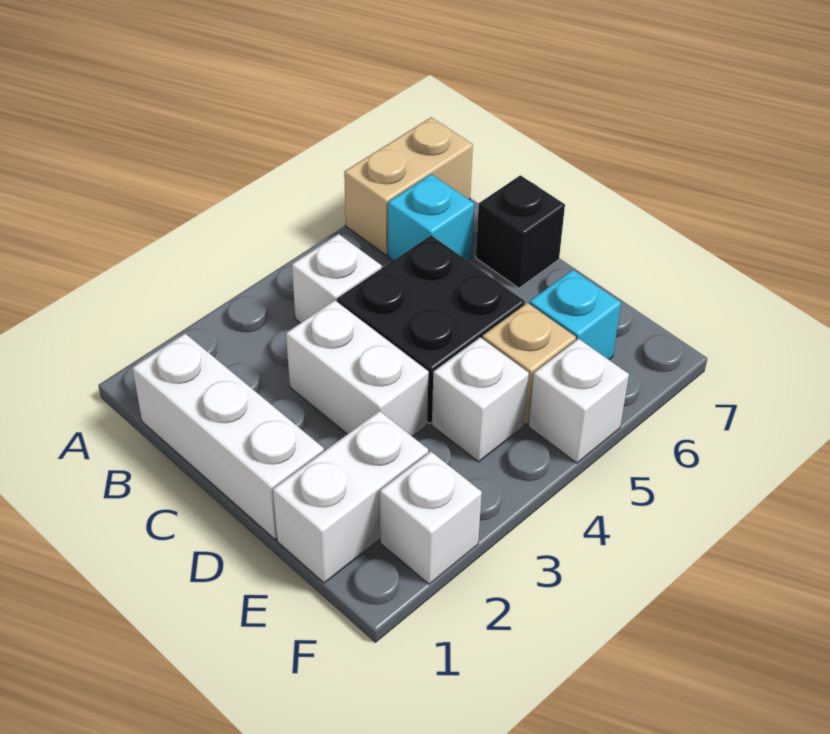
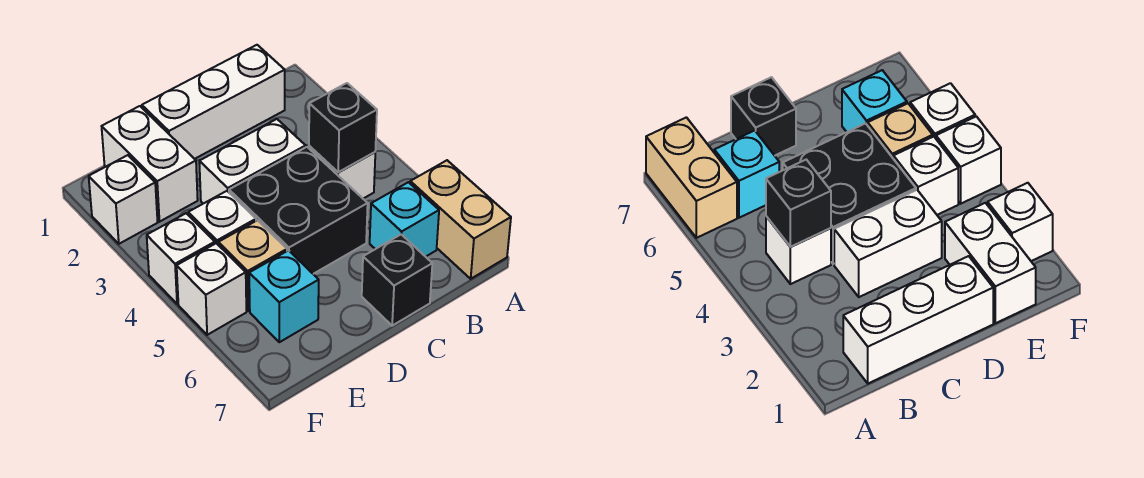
none -> black 1x1 brick [309,83,377,172]
none -> white 1x1 brick [147,213,215,304]

